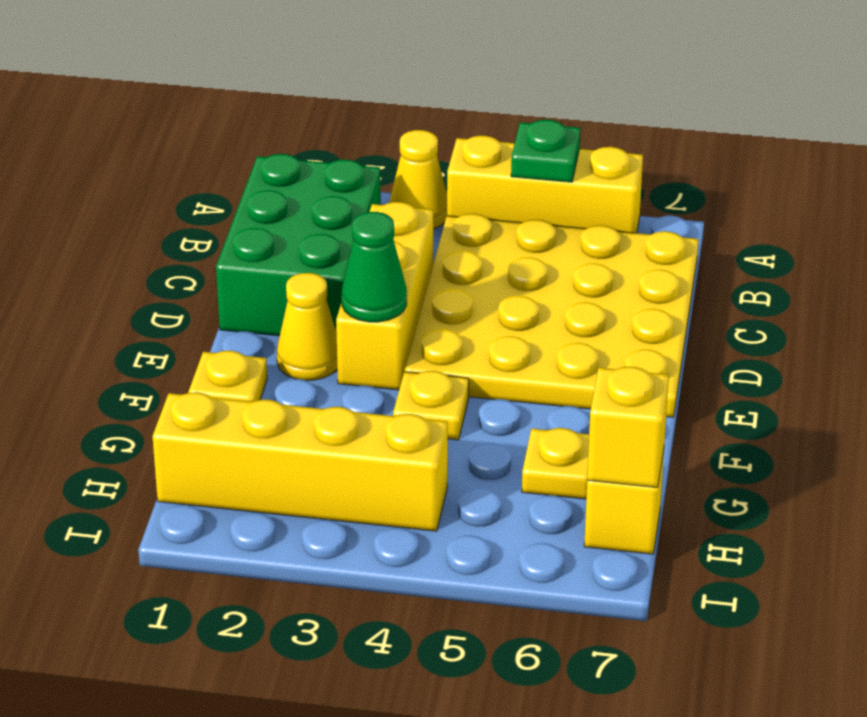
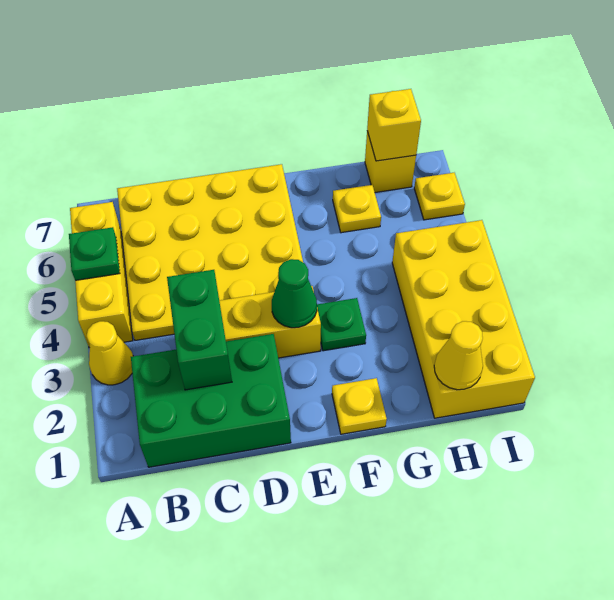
none -> green 1x2 brick [167,270,232,390]
yellow 1x1 cone [277,273,337,380] -> yellow 1x1 cone moved to [434,321,483,390]
none -> green 1x1 plate [317,298,366,351]
yellow 1x1 plate [393,371,469,440] -> yellow 1x1 plate moved to [414,173,465,220]
yellow 1x4 brick [152,392,448,531] -> yellow 2x4 brick [392,220,535,418]

